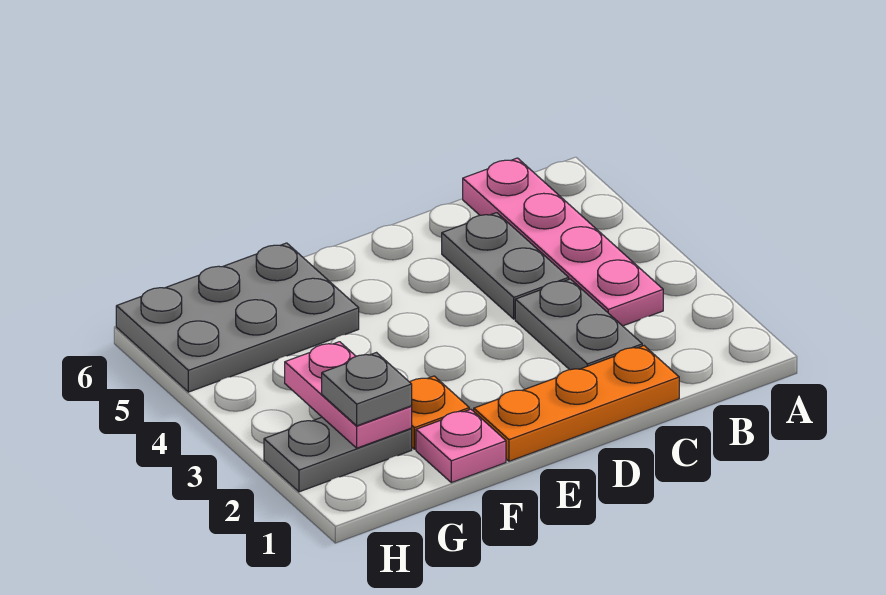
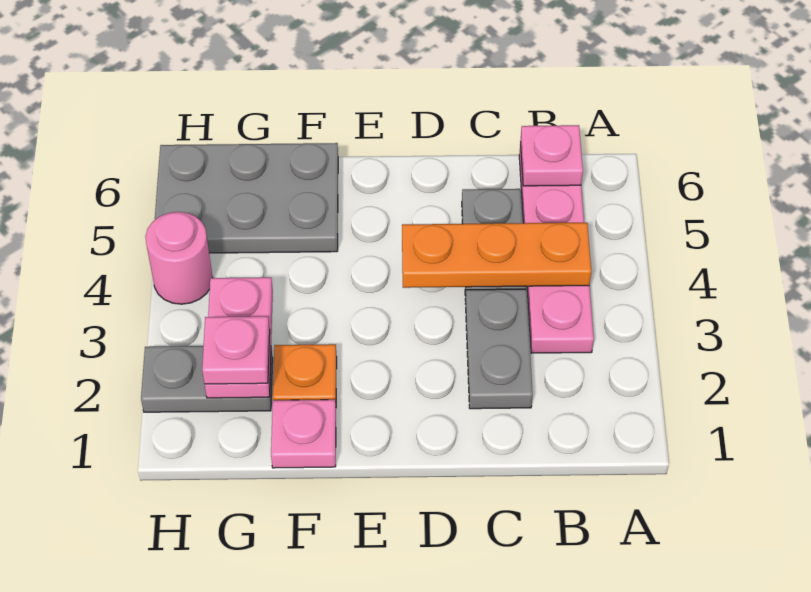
none -> pink 1x1 plate [520,125,583,186]
orange 1x3 plate [474,346,679,461] -> orange 1x3 plate moved to [402,223,591,288]
grey 1x1 plate [322,353,412,426] -> pink 1x1 plate [202,316,270,384]
none -> pink 1x1 round brick [145,212,213,304]

